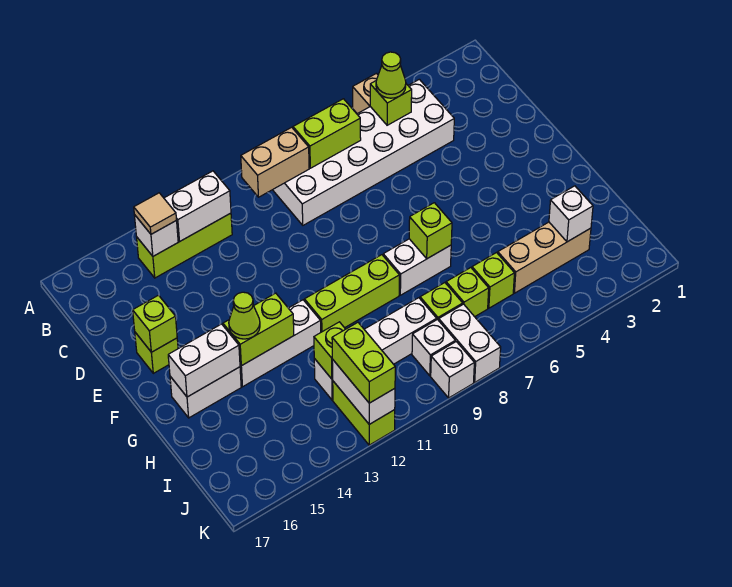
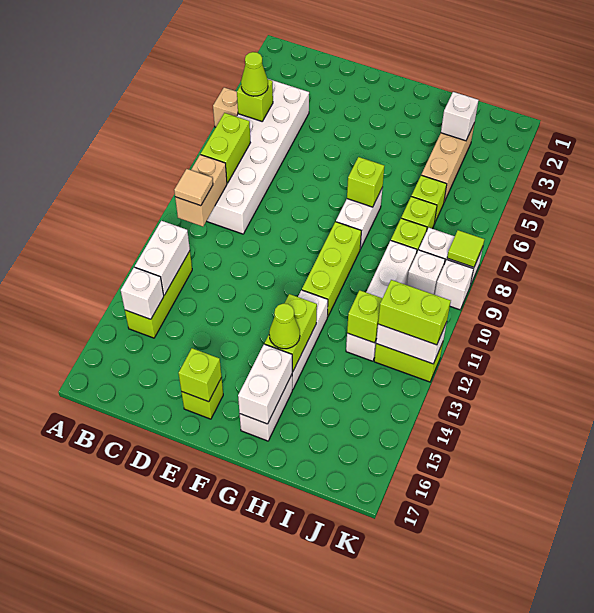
tan 1x1 tile [134,193,176,234] -> tan 1x1 tile moved to [174,169,213,206]
none -> lime 1x1 tile [447,230,485,267]

